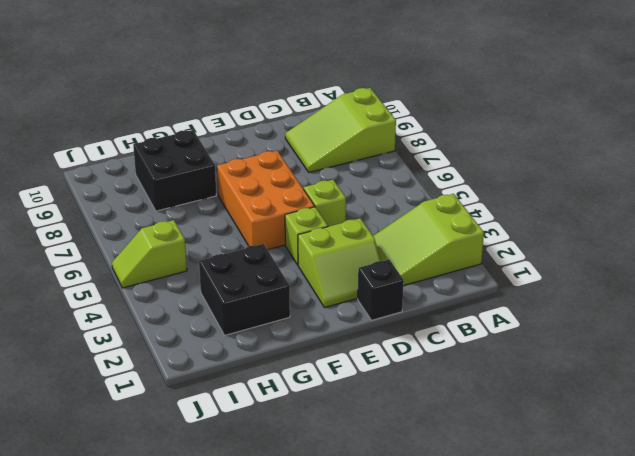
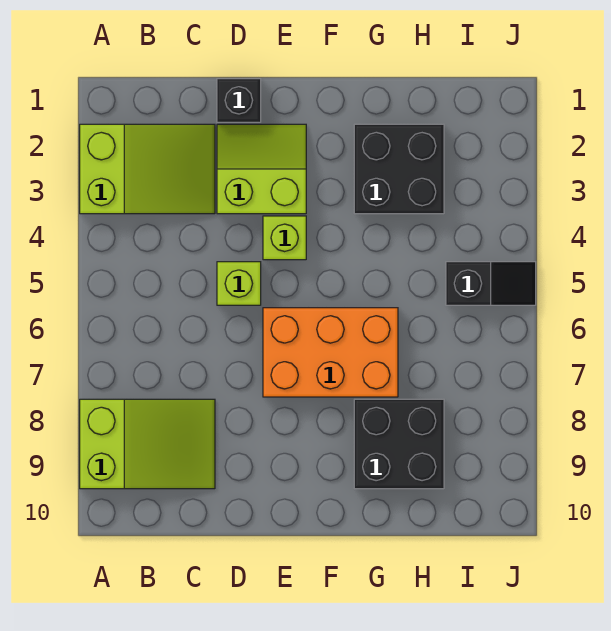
orange 2x3 brick [217,151,315,250] -> orange 2x3 brick turned to [263,308,398,397]
lime 1x2 slope [112,220,187,288] -> black 1x2 slope [446,262,536,305]

